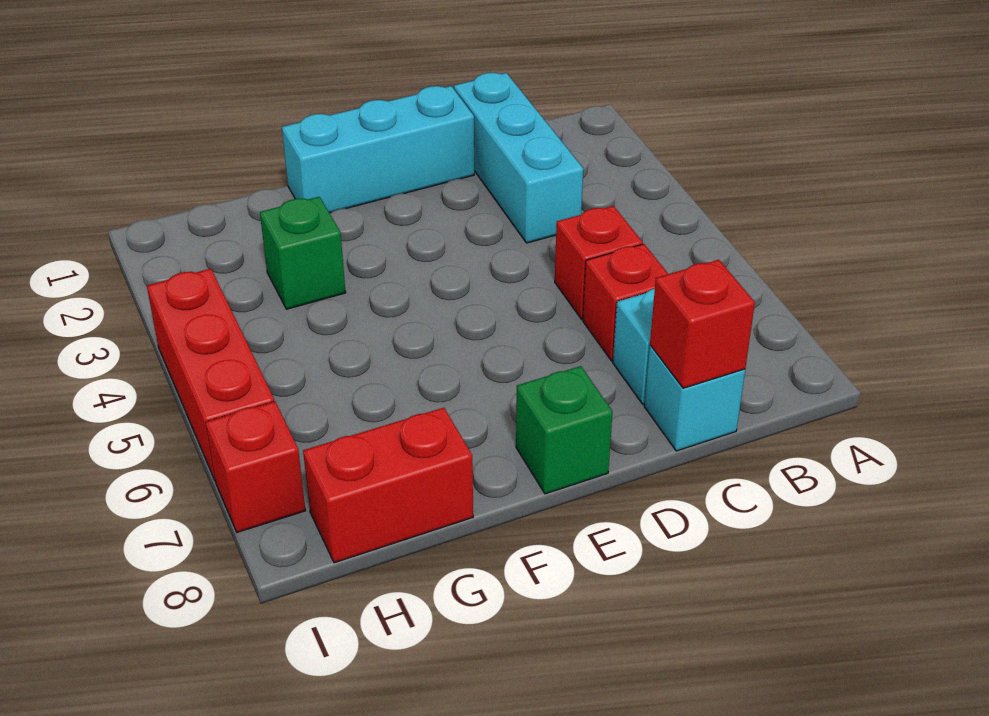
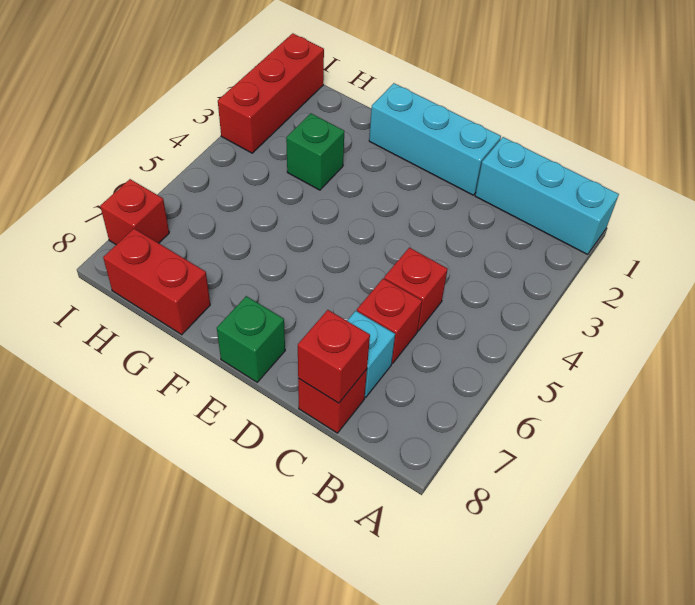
cyan 1x3 brick [454,73,583,243] -> cyan 1x3 brick turned to [475,137,619,254]
cyan 1x1 brick [644,345,745,451] -> red 1x1 brick [298,369,367,433]
red 1x3 brick [147,269,274,481] -> red 1x3 brick moved to [218,33,324,153]

